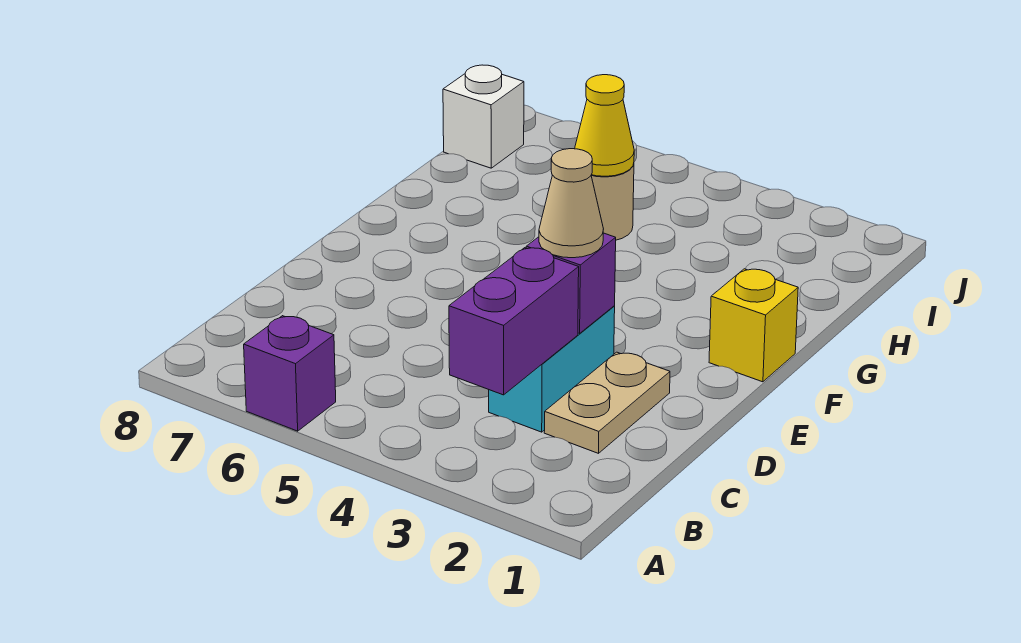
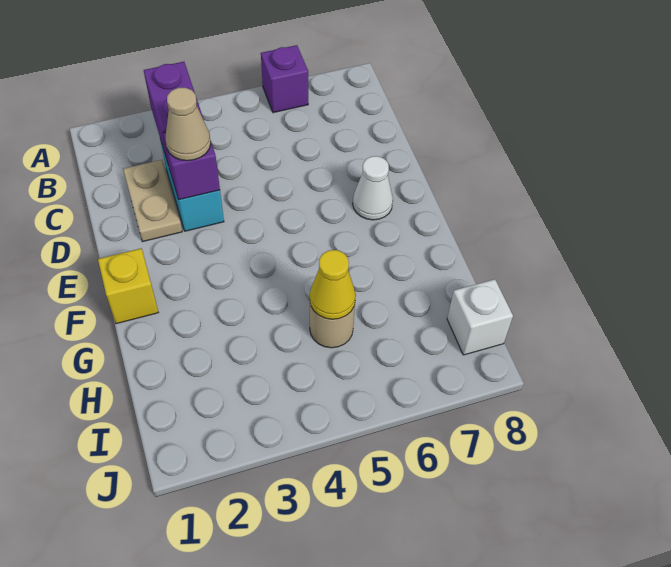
none -> white 1x1 cone [353,156,393,220]

